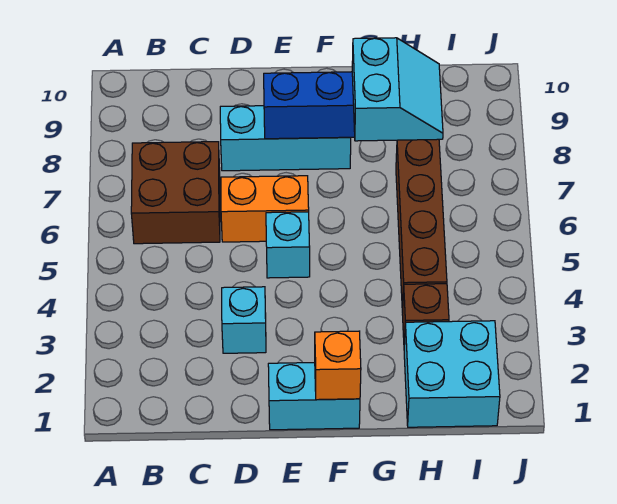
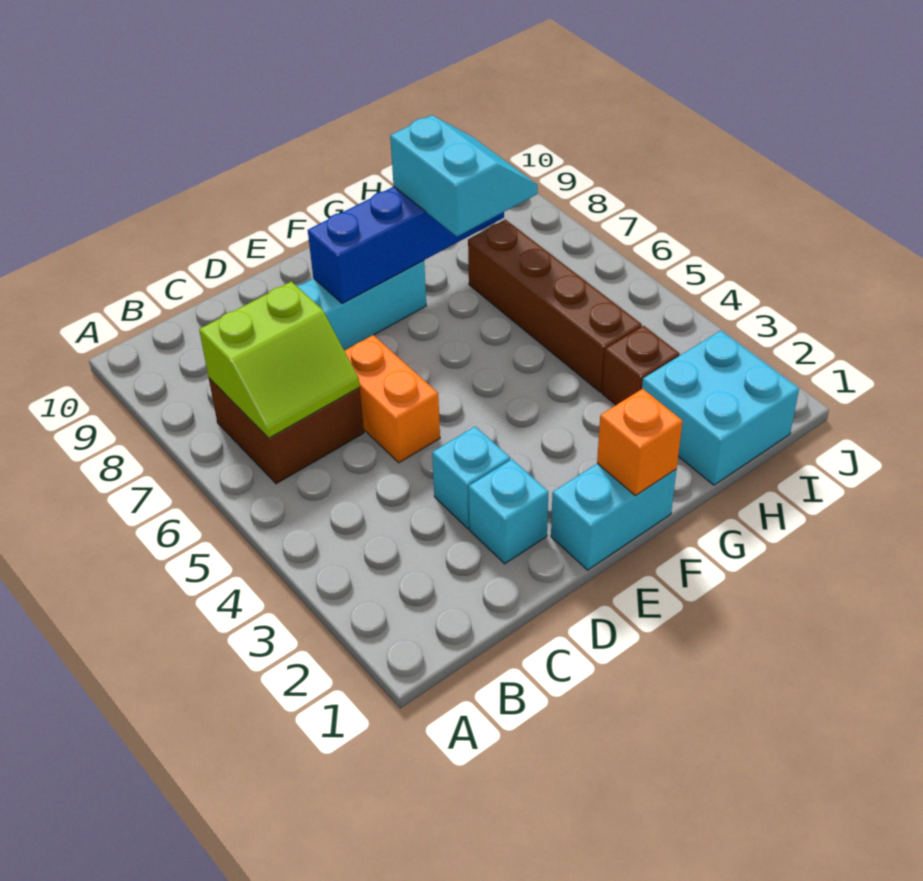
none -> lime 2x2 slope [199,281,360,438]
orange 1x2 brick [221,176,309,242] -> orange 1x2 brick turned to [345,335,440,463]
cyan 1x1 brick [266,212,310,278] -> cyan 1x1 brick moved to [469,459,548,564]

